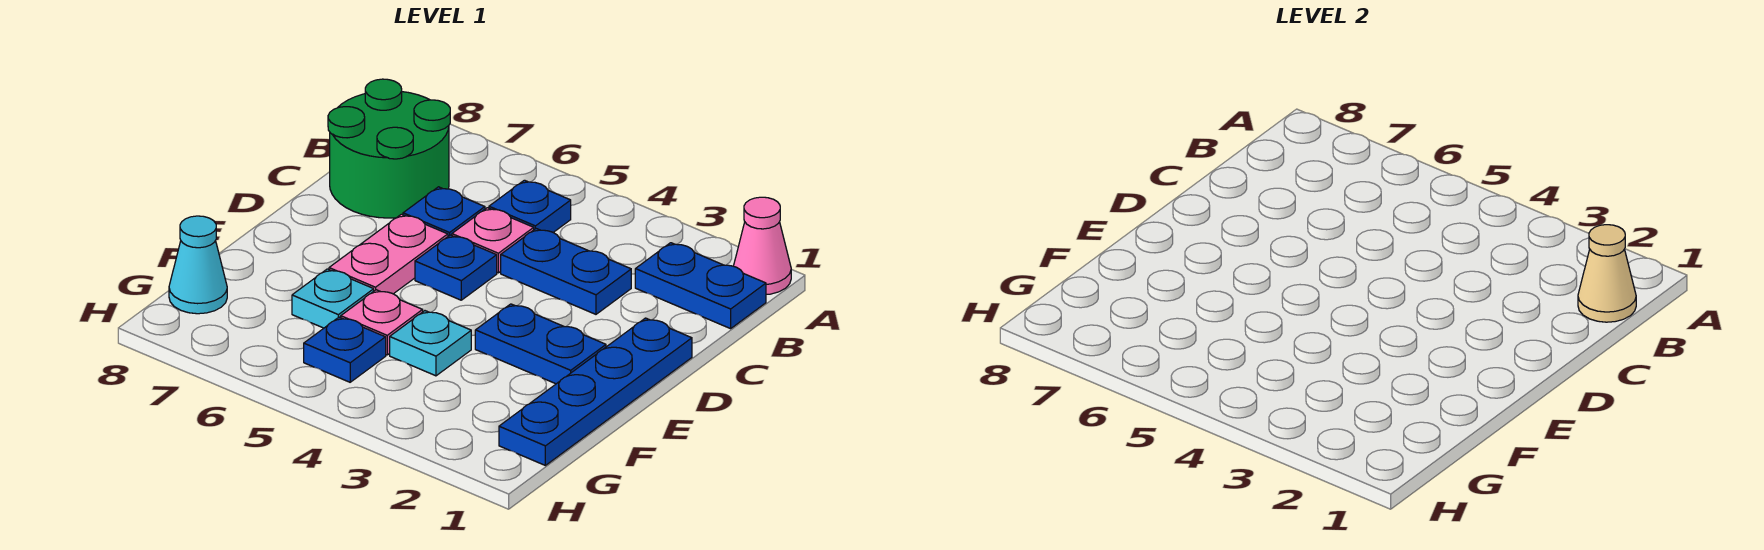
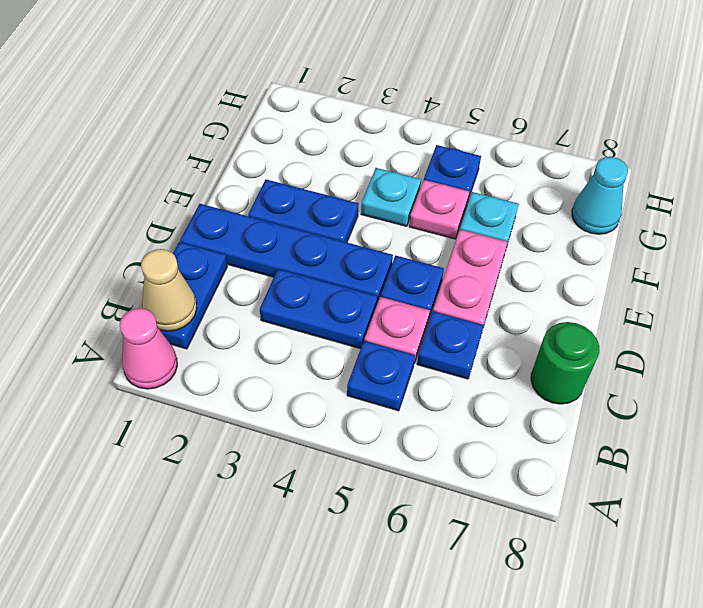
blue 1x2 plate [635,243,766,329] -> blue 1x2 plate turned to [160,242,227,349]
green 2x2 round brick [328,79,450,218] -> green 1x1 round brick [531,322,599,404]
blue 1x4 plate [499,318,692,465] -> blue 1x4 plate turned to [180,204,393,304]

